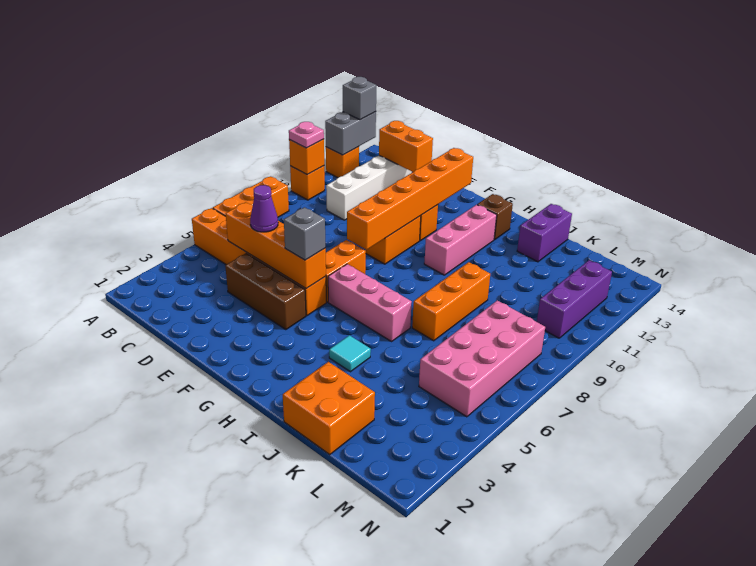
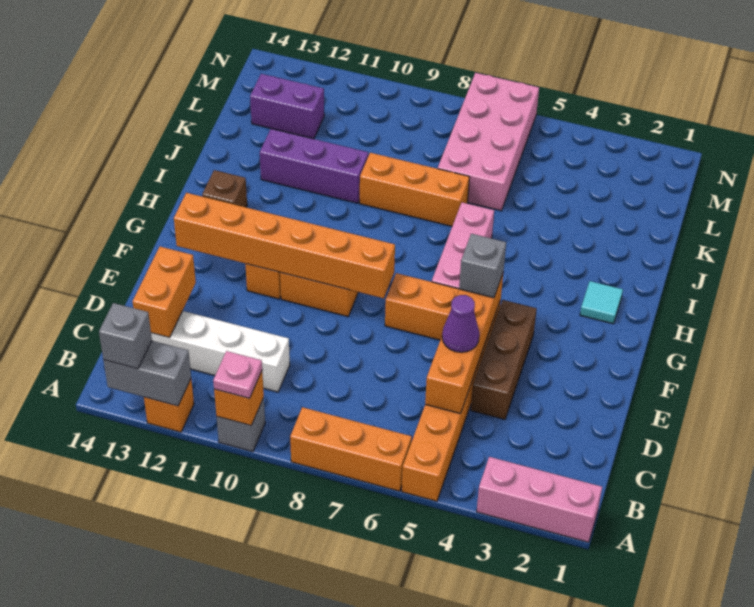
orange 1x1 brick [290,166,325,200] -> grey 1x1 brick [217,398,265,452]
pink 1x3 brick [424,205,497,275] -> pink 1x3 brick moved to [477,457,602,542]
cyan 1x1 tile [329,335,371,372] -> cyan 1x1 tile moved to [580,281,623,324]
orange 2x2 brick [283,362,375,455] -> none
purple 1x2 brick [517,204,572,262] -> purple 1x2 brick moved to [250,74,324,139]
pink 2x4 brick [419,300,545,417] -> pink 2x4 brick turned to [438,73,539,211]
purple 1x3 brick [537,260,612,338] -> purple 1x3 brick moved to [260,129,368,203]

